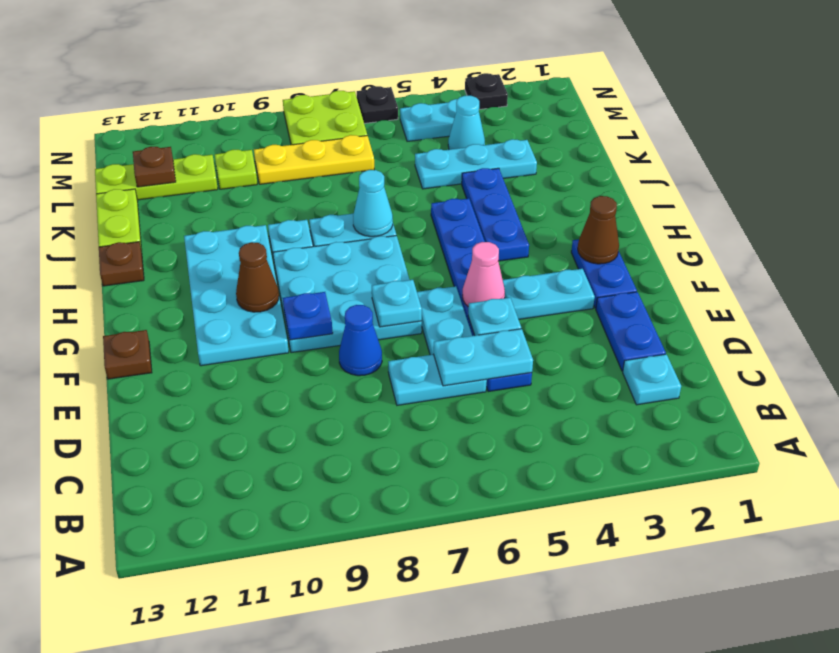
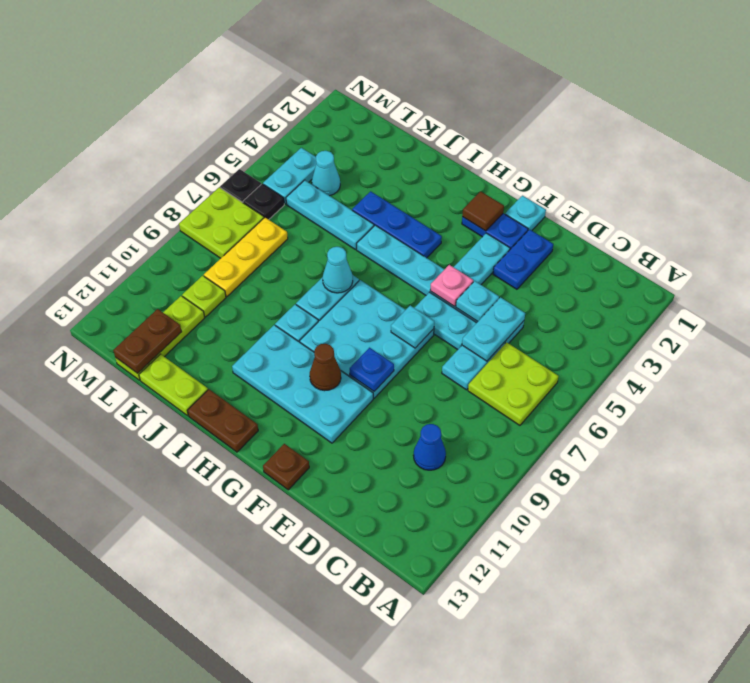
none -> lime 2x2 plate [468,342,559,425]
cyan 1x1 plate [623,354,681,405] -> cyan 1x1 plate moved to [505,196,546,231]
blue 1x2 plate [596,292,666,371] -> blue 1x2 plate turned to [493,230,553,289]
blue 1x6 plate [431,198,532,392] -> cyan 1x6 plate [357,225,524,343]
blue 1x1 cone [339,305,382,376] -> blue 1x1 cone moved to [413,424,446,470]
pink 1x1 cone [463,242,505,307] -> pink 1x1 plate [430,265,473,307]
brown 1x1 cone [578,196,619,264] -> brown 1x1 tile [462,191,504,231]
brown 1x1 plate [99,242,144,286] -> brown 1x2 plate [187,389,258,452]
cyan 1x3 plate [415,139,537,189] -> cyan 1x3 plate turned to [286,180,374,250]
brown 1x1 plate [133,147,176,187] -> brown 1x2 plate [113,309,182,373]
black 1x1 plate [465,73,508,109] -> black 1x1 plate moved to [243,184,284,220]

